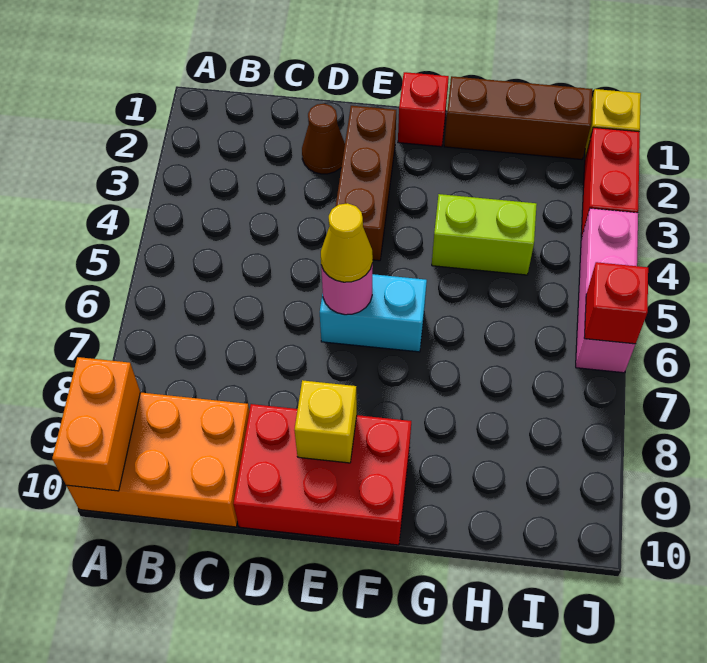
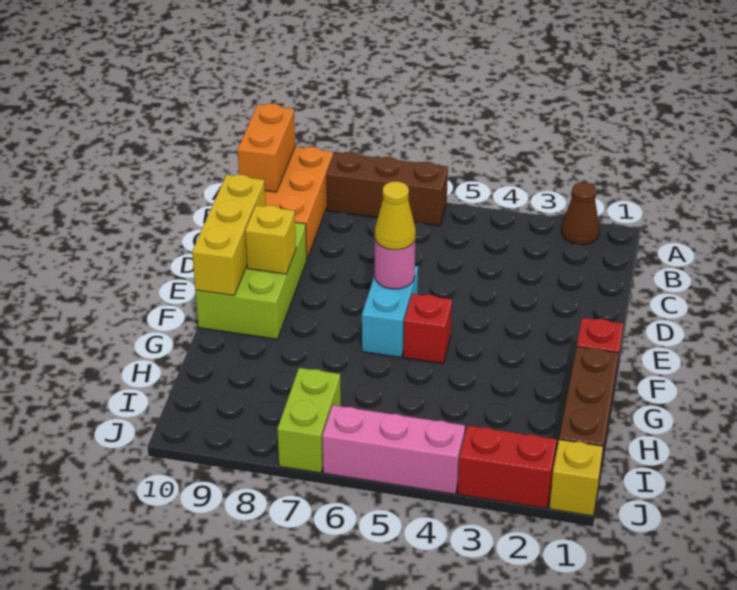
orange 1x2 brick [52,357,140,491] -> orange 1x2 brick turned to [238,104,295,192]
brown 1x1 cone [302,104,345,174] -> brown 1x1 cone moved to [561,182,599,245]
red 2x3 brick [233,404,411,545] -> lime 2x3 brick [195,222,307,339]
none -> yellow 1x3 brick [192,175,266,295]
brown 1x3 brick [336,106,396,261] -> brown 1x3 brick moved to [327,152,448,226]
lime 1x2 brick [432,194,537,275] -> lime 1x2 brick moved to [277,368,341,473]
red 1x1 brick [584,262,648,344] -> red 1x1 brick moved to [404,294,452,364]

